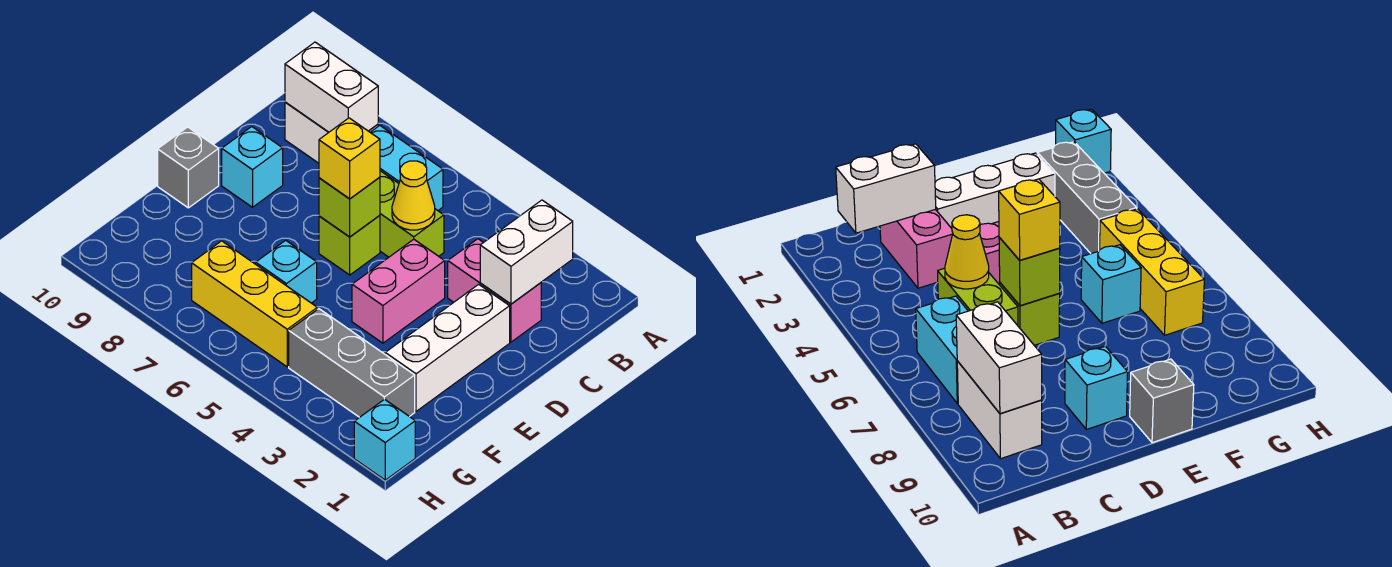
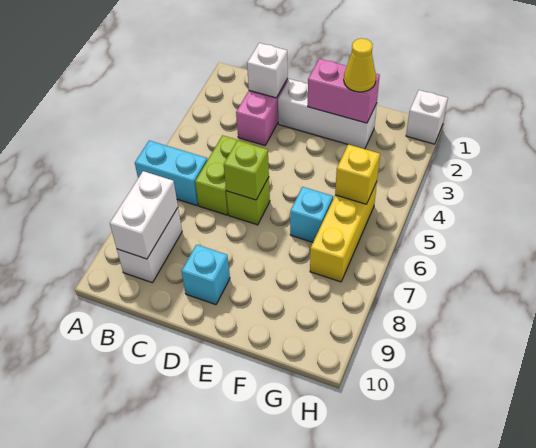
white 1x2 brick [480,200,573,304] -> white 1x1 brick [247,43,288,98]
cyan 1x2 brick [370,126,443,210] -> cyan 1x2 brick turned to [135,141,207,206]
yellow 1x1 cone [392,161,435,230] -> yellow 1x1 cone moved to [344,38,376,92]
pink 1x2 brick [352,239,445,343] -> pink 1x2 brick moved to [308,59,380,123]
yellow 1x1 brick [319,118,380,199] -> yellow 1x1 brick moved to [335,145,380,204]
grey 1x1 brick [158,127,219,208] -> none
grey 1x3 brick [289,309,415,417] -> none
cyan 1x1 brick [354,399,415,480] -> white 1x1 brick [406,90,448,144]

